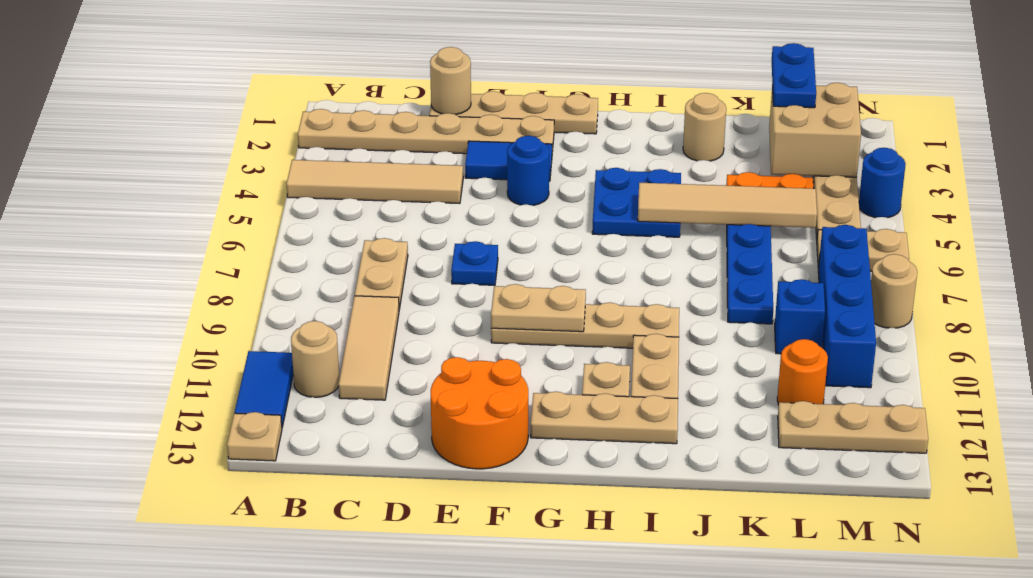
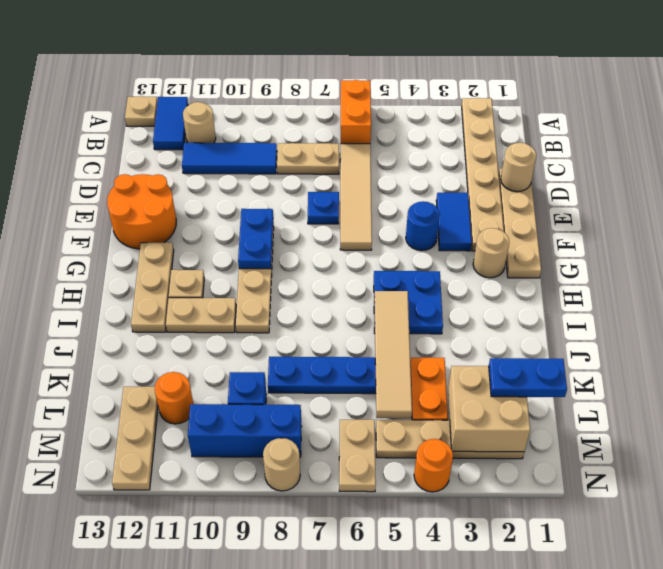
tan 1x4 tile [287,160,463,204] -> tan 1x4 tile moved to [340,144,372,250]
none -> orange 1x2 brick [341,80,371,144]
blue 1x2 tile [235,351,293,427] -> blue 1x2 tile turned to [153,97,188,150]
tan 1x3 tile [339,296,399,400] -> blue 1x3 tile [182,143,277,174]
tan 1x2 plate [491,284,586,332] -> blue 1x2 plate [238,209,273,269]
tan 1x1 round brick [683,93,726,161] -> tan 1x1 round brick moved to [473,228,509,278]
blue 1x4 brick [818,225,876,388] -> blue 1x3 brick [188,404,302,457]
blue 1x1 round brick [859,148,906,218] -> orange 1x1 round brick [414,439,453,492]

